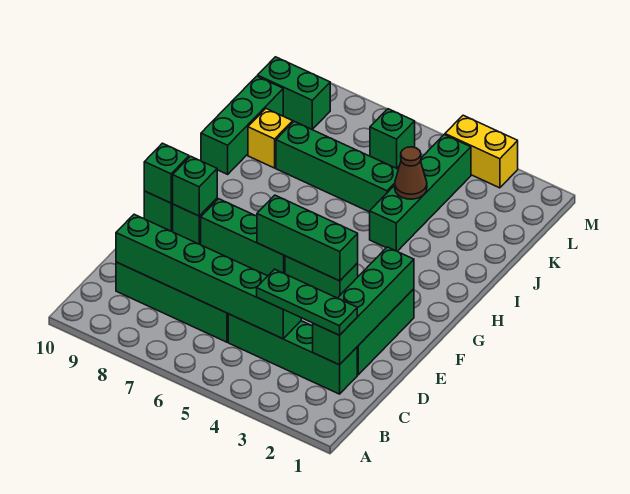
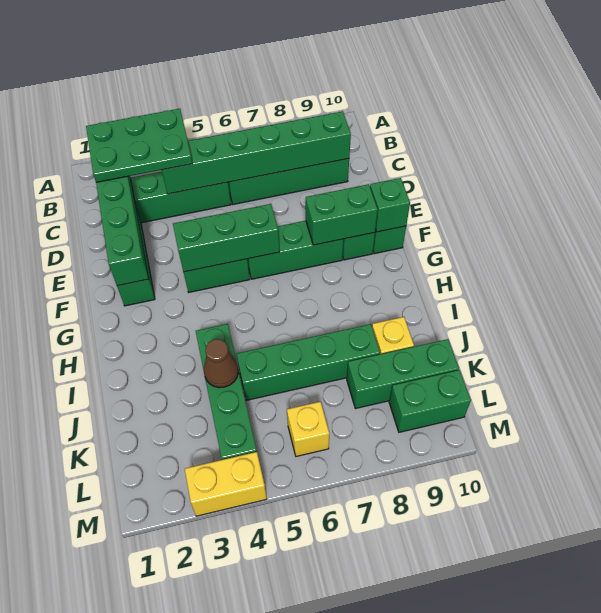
green 1x3 plate [257,269,357,335] -> green 2x3 plate [86,109,193,182]
green 1x1 brick [173,156,217,216] -> green 1x2 brick [306,184,378,245]
green 1x3 brick [201,76,283,174] -> green 1x3 brick turned to [347,339,459,409]
green 1x1 brick [370,109,415,168] -> yellow 1x1 brick [287,402,329,456]

